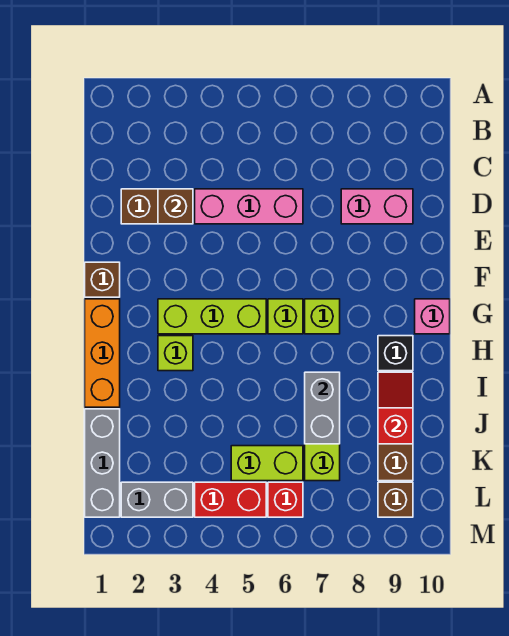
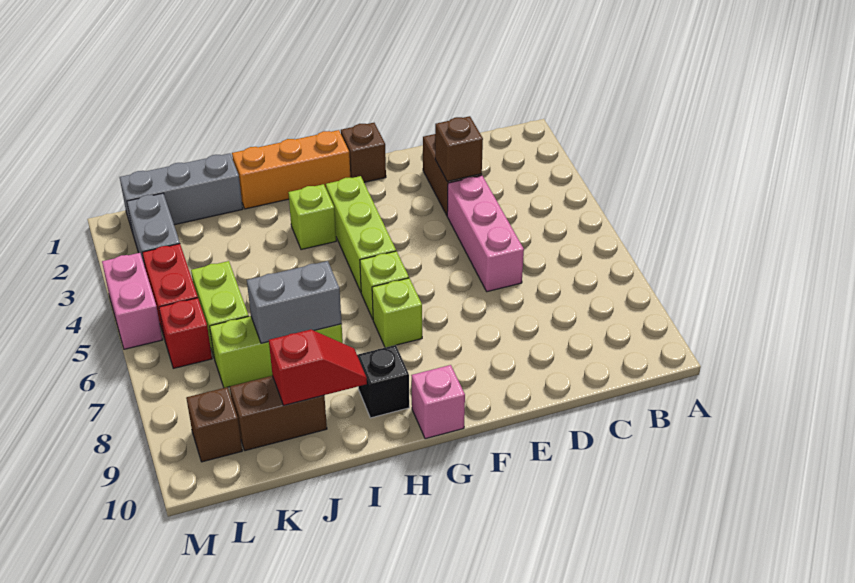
pink 1x2 brick [341,189,413,224] -> pink 1x2 brick moved to [102,253,163,349]

